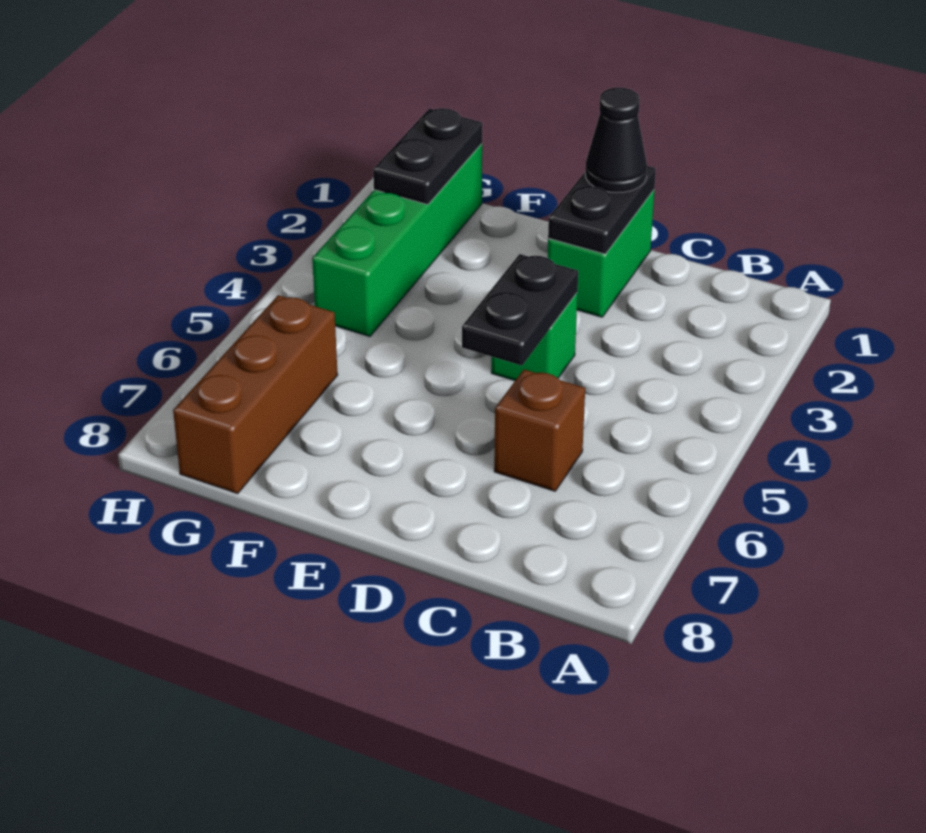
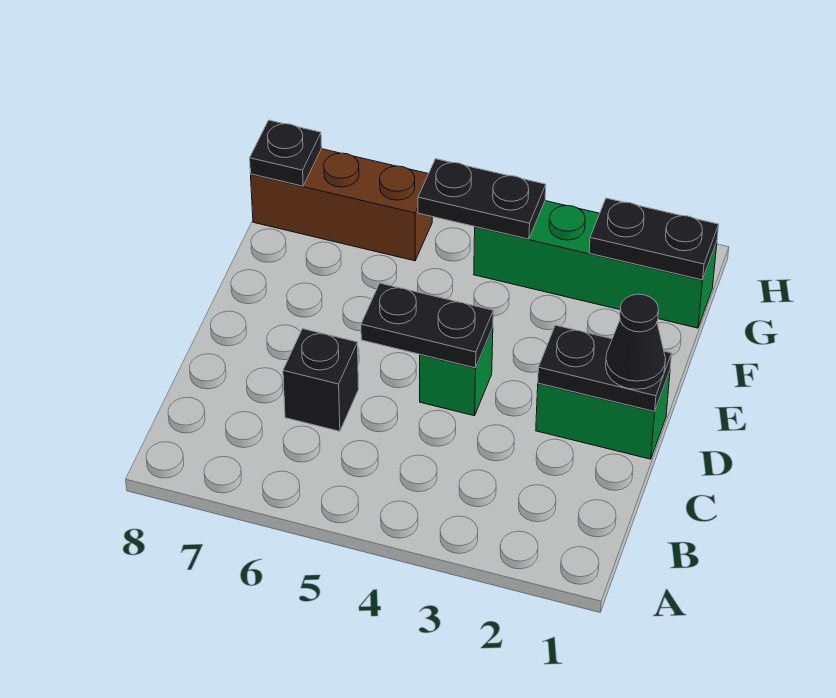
brown 1x1 brick [494,369,585,491] -> black 1x1 brick [283,329,359,431]
none -> black 1x2 plate [418,159,546,239]
none -> black 1x1 plate [250,120,322,186]

